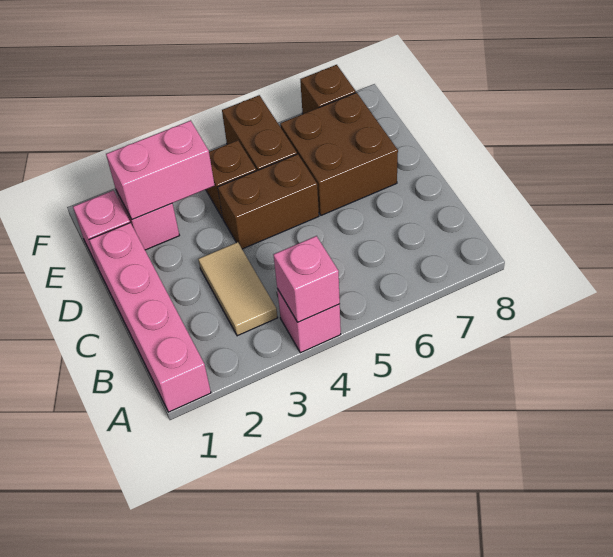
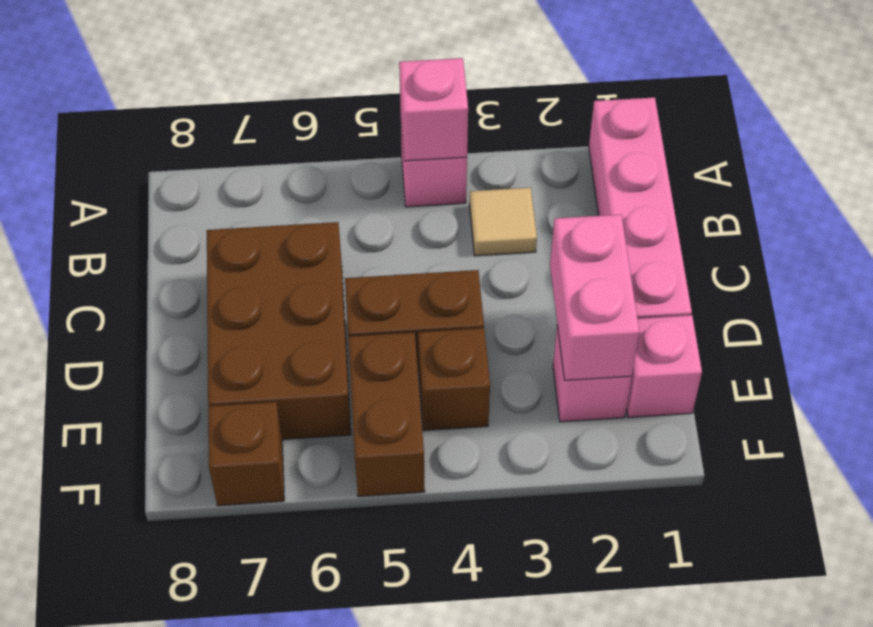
tan 1x2 tile [198,242,278,336] -> tan 1x1 tile [469,188,537,256]
brown 2x2 brick [280,93,398,215] -> brown 2x3 brick [207,222,351,440]
pink 1x2 brick [106,120,215,220] -> pink 1x2 brick turned to [550,215,639,380]

